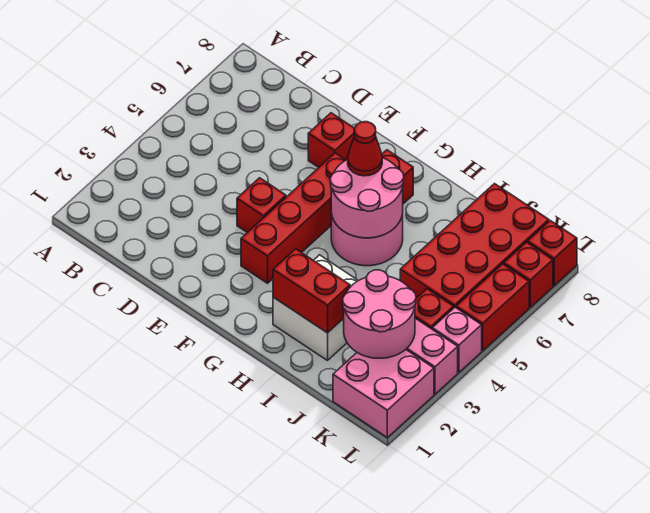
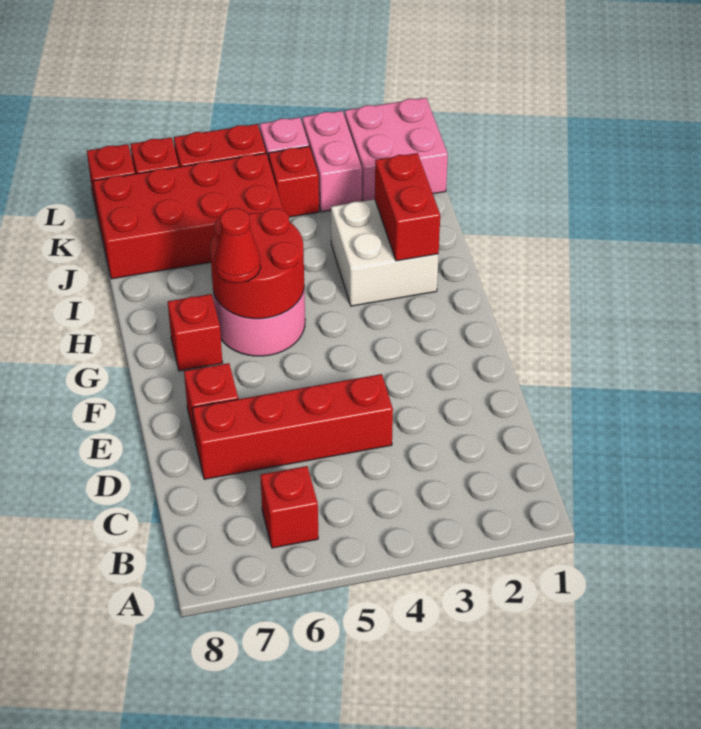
red 1x1 brick [237,178,286,233] -> red 1x1 brick moved to [260,466,318,548]
red 1x4 brick [241,153,346,283] -> red 1x4 brick moved to [193,374,393,479]
pink 2x2 round brick [330,158,404,238] -> red 2x2 round brick [210,209,304,319]
pink 2x2 round brick [343,270,416,358] -> none

